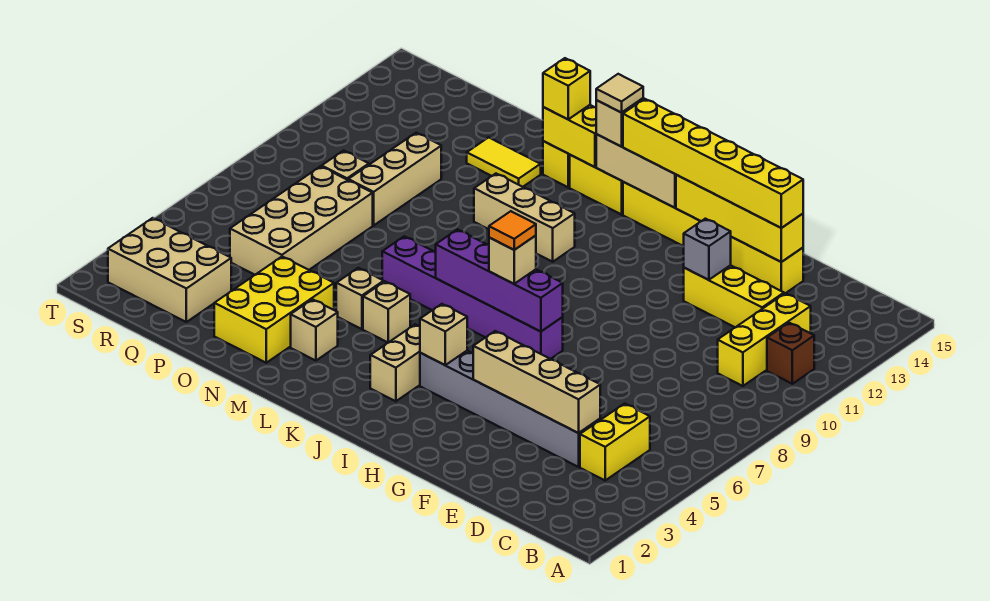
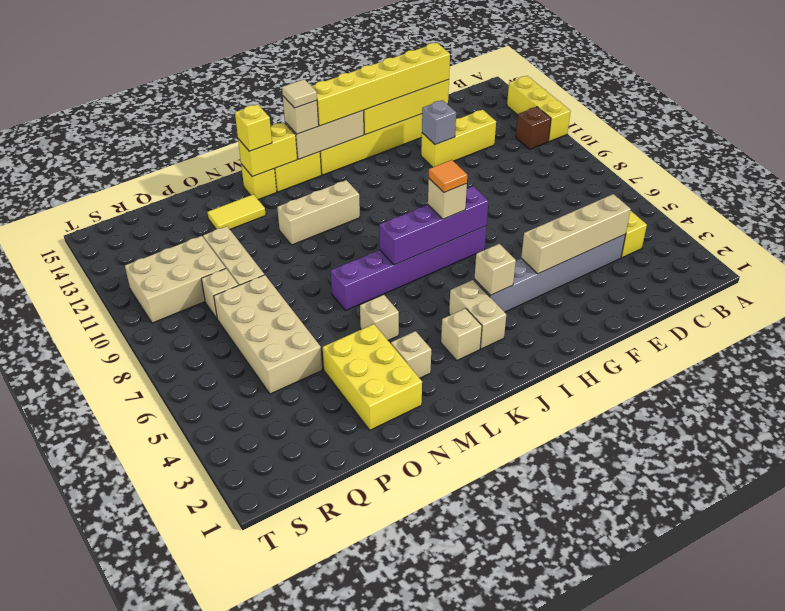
yellow 1x3 brick [718,293,811,386] -> yellow 1x3 brick moved to [507,76,571,142]
tan 1x1 brick [363,282,410,343] -> tan 1x1 brick moved to [441,308,482,360]
tan 2x3 brick [108,218,231,322] -> tan 2x3 brick moved to [125,236,226,323]

